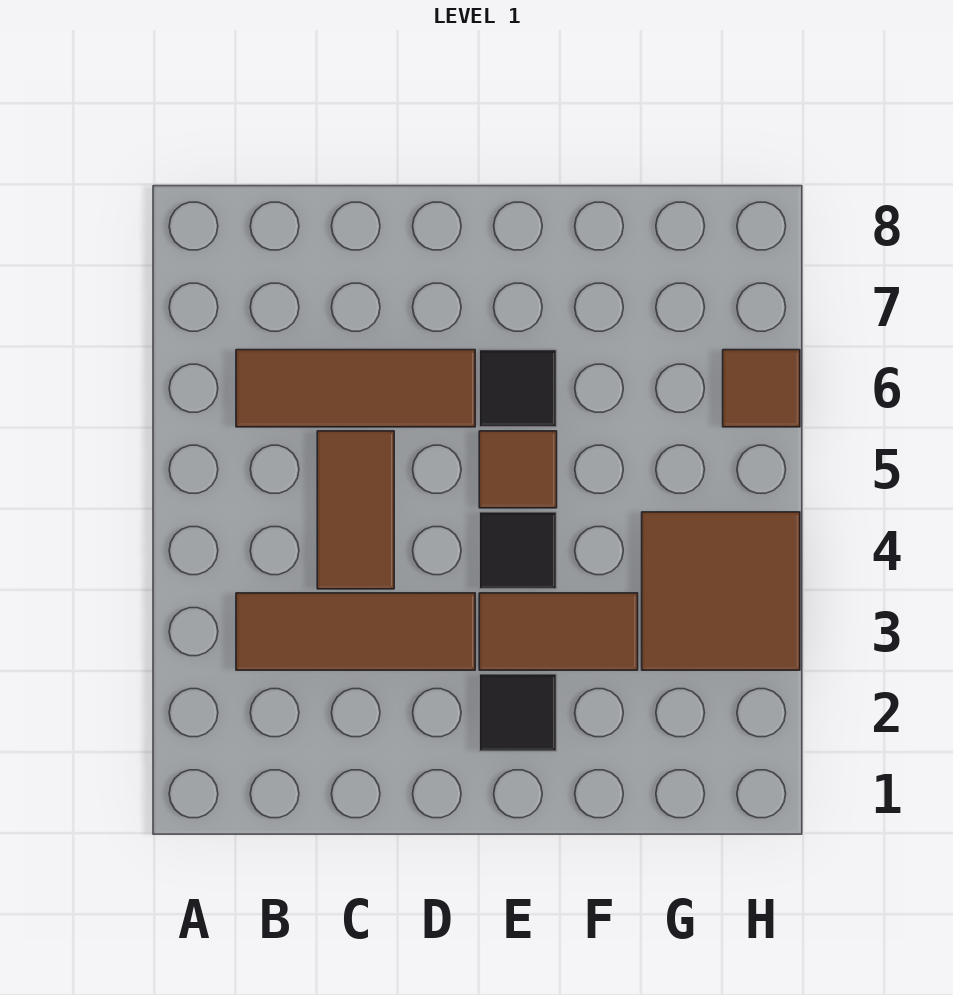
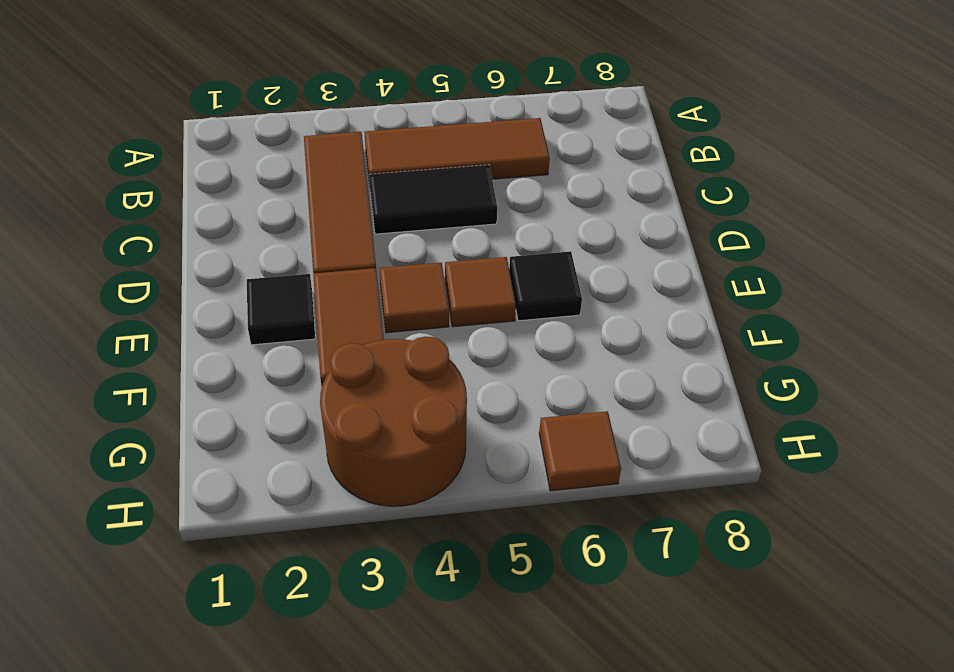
brown 1x3 tile [236,350,475,427] -> brown 1x3 tile turned to [365,118,550,184]
brown 1x2 tile [317,431,394,589] -> black 1x2 tile [369,165,497,234]
black 1x1 tile [479,512,557,589] -> brown 1x1 tile [379,263,449,333]
brown 2x2 tile [642,512,800,670] -> brown 2x2 round brick [320,337,467,506]

